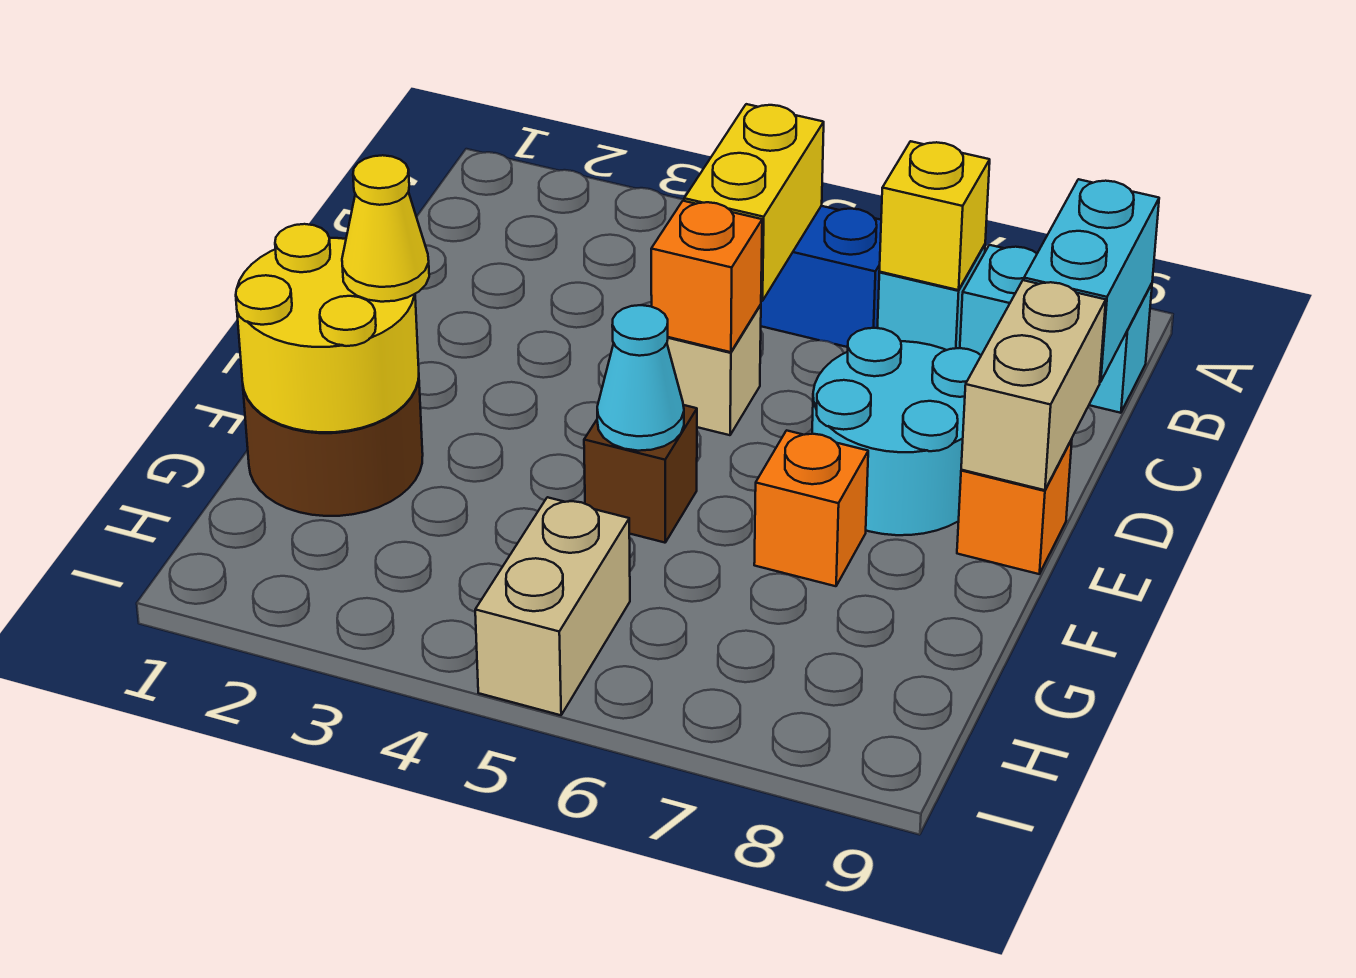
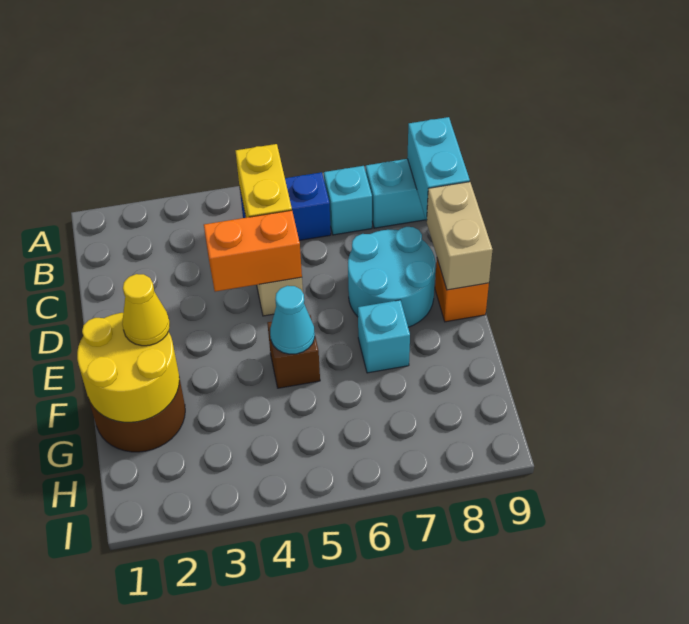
yellow 1x1 brick [879,141,990,290] -> none
orange 1x1 brick [651,201,762,352] -> orange 1x2 brick [204,210,302,292]
orange 1x1 brick [754,430,868,586] -> cyan 1x1 brick [358,300,410,373]
tan 1x2 brick [475,497,630,715] -> none

